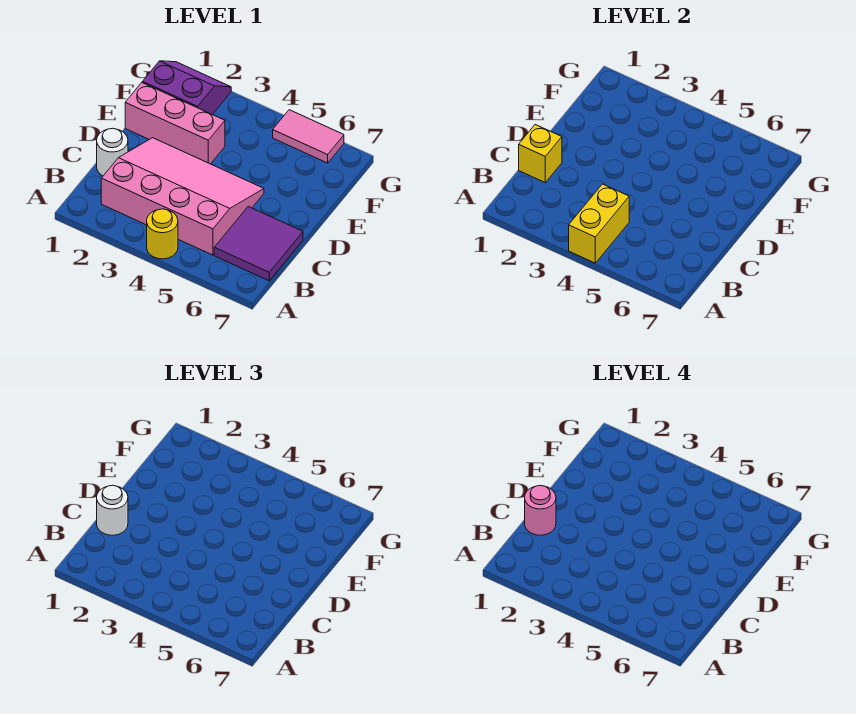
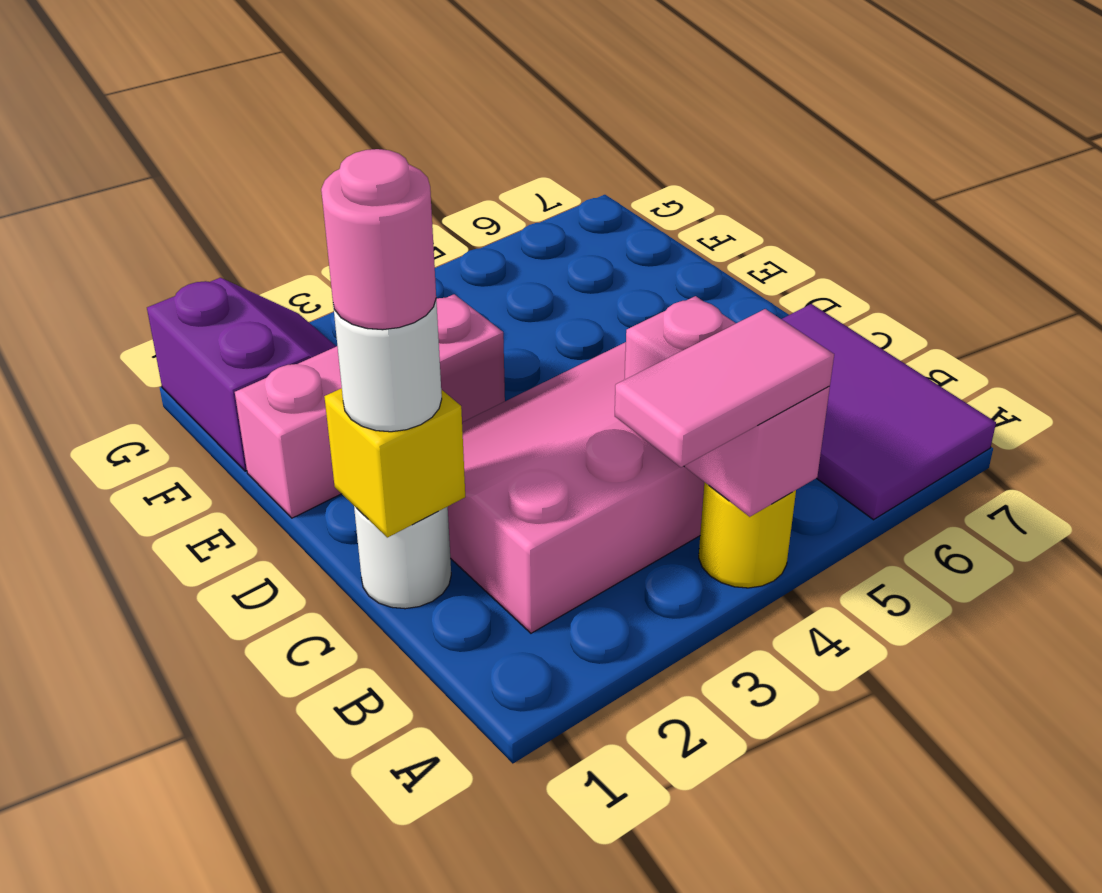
yellow 1x2 brick [569,184,629,263] -> pink 1x2 brick [624,296,830,517]
purple 2x2 tile [214,207,303,281] -> purple 2x3 tile [782,304,996,520]
purple 2x2 slope [142,61,231,115] -> purple 2x2 slope turned to [147,278,336,471]
pink 1x2 tile [273,110,344,163] -> pink 1x2 tile moved to [615,309,834,467]

